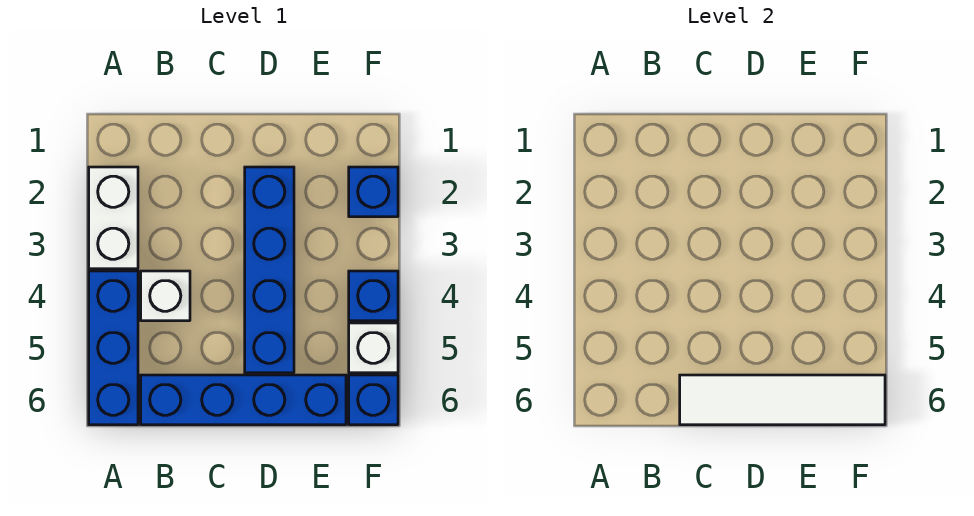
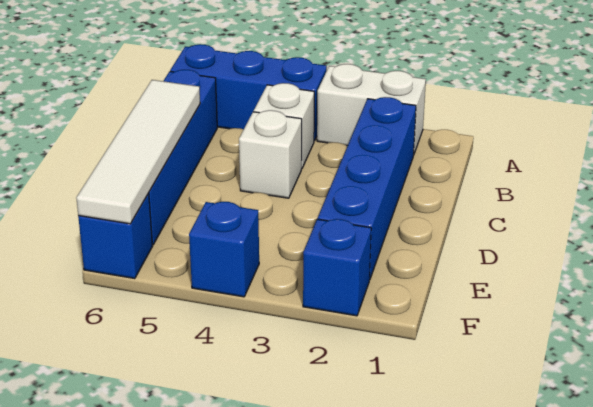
blue 1x4 brick [245,167,294,373] -> blue 1x4 brick turned to [318,97,416,280]
white 1x1 brick [349,323,398,373] -> white 1x1 brick moved to [239,110,302,198]

